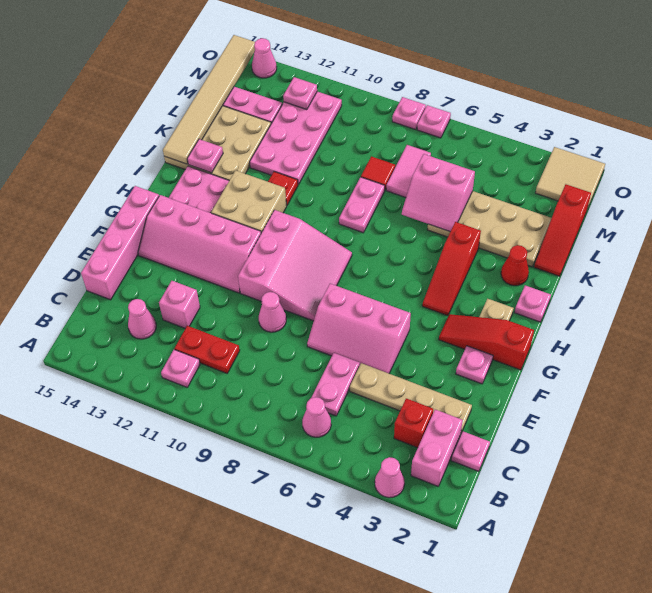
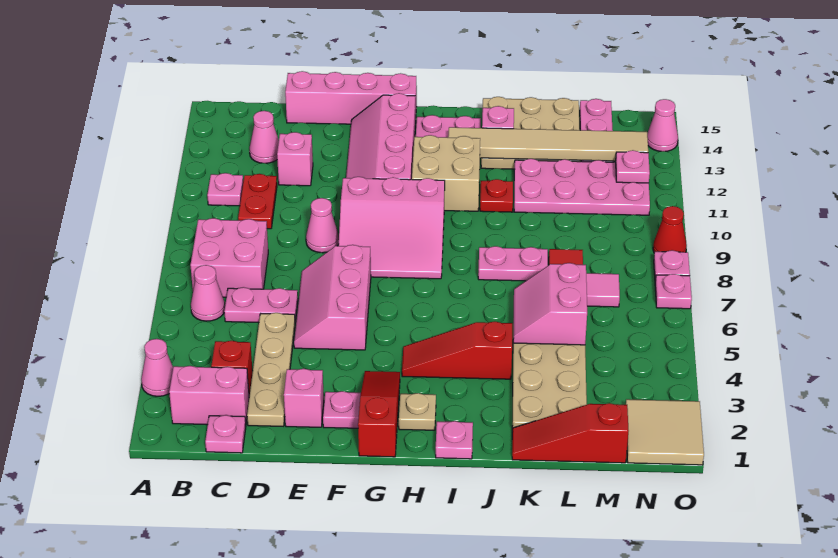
none -> pink 2x2 brick [190,218,268,297]
none -> pink 1x1 brick [284,369,324,427]
red 1x1 cone [501,245,529,286] -> red 1x1 cone moved to [653,206,687,253]
tan 1x6 tile [163,35,255,164] -> tan 1x6 tile moved to [448,127,648,161]

